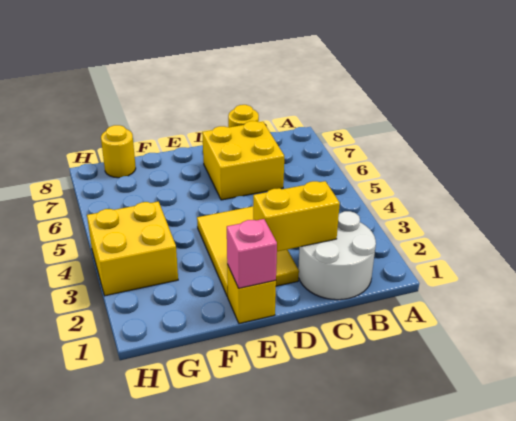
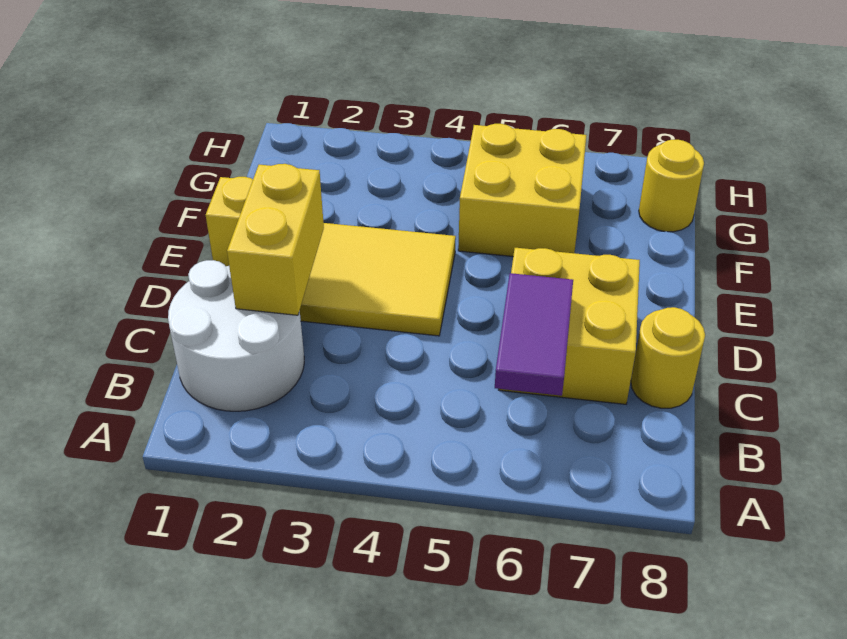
none -> purple 1x2 tile [495,273,573,396]
pink 1x1 brick [227,219,277,288] -> none
yellow 2x2 brick [87,202,178,296] -> yellow 2x2 brick moved to [458,124,587,256]

